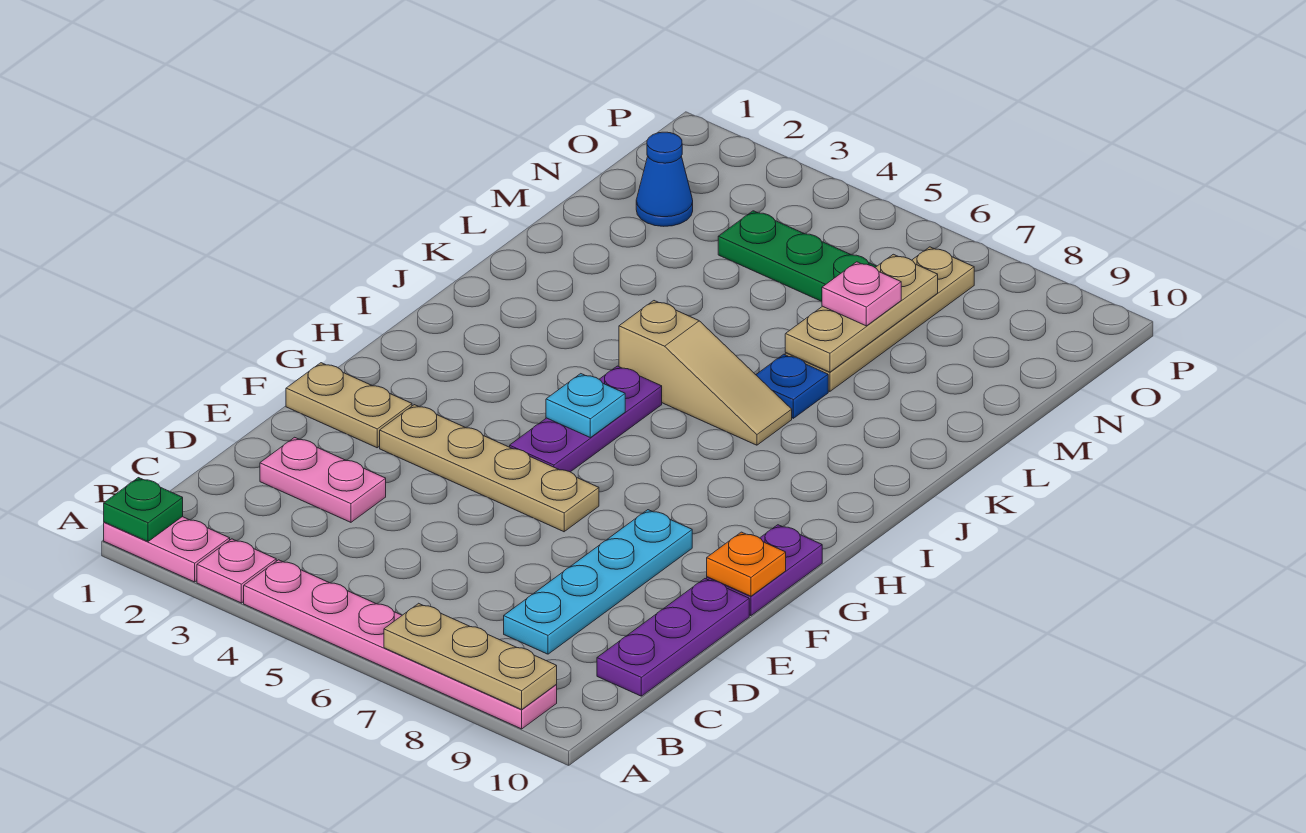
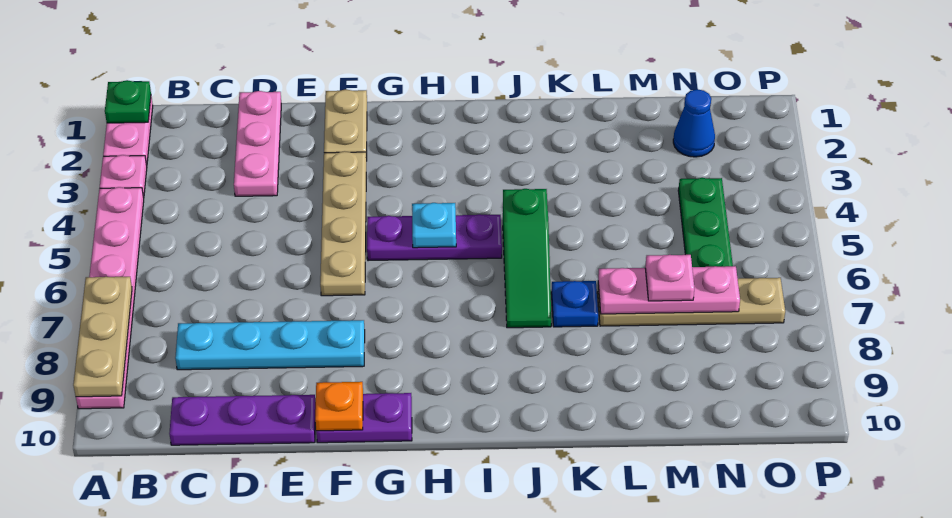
pink 1x2 plate [260,437,386,522] -> pink 1x3 plate [234,91,281,196]
tan 1x3 slope [619,301,792,445] -> green 1x3 slope [503,189,551,328]
tan 1x3 plate [785,254,938,372] -> pink 1x3 plate [598,266,740,314]

